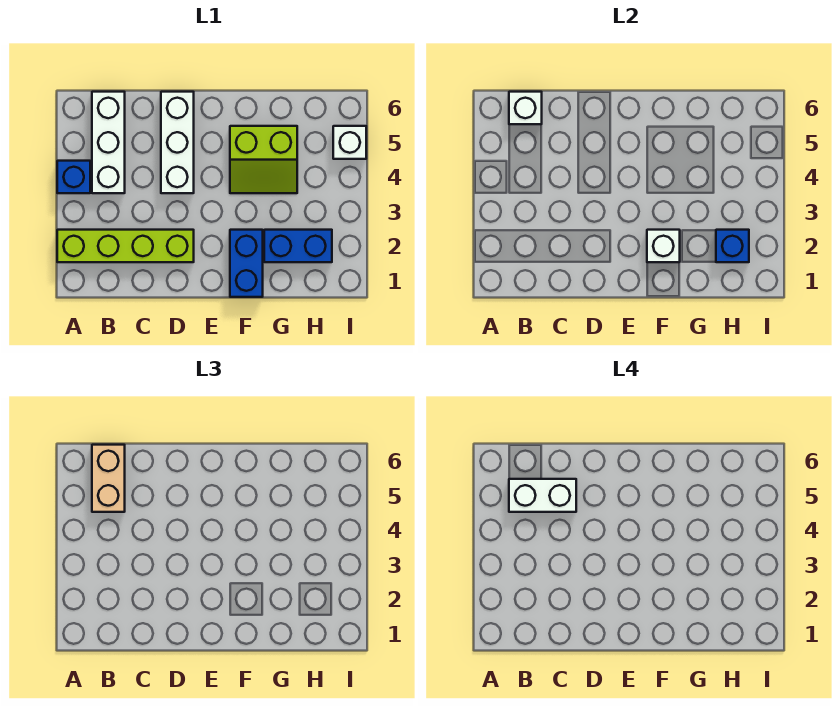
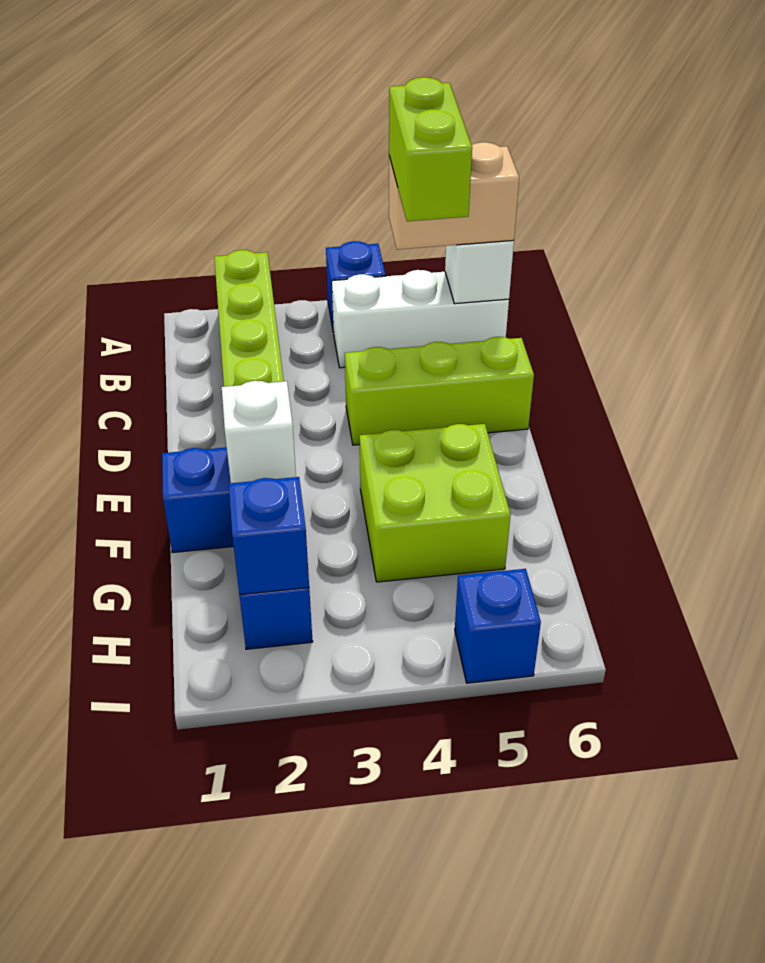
white 1x2 brick [509,479,576,512] -> lime 1x2 brick [389,77,472,221]
white 1x3 brick [161,92,194,193] -> lime 1x3 brick [345,337,534,445]
lime 2x2 slope [230,126,297,193] -> lime 2x2 brick [360,424,511,582]
white 1x1 brick [333,126,366,159] -> blue 1x1 brick [455,569,541,683]

